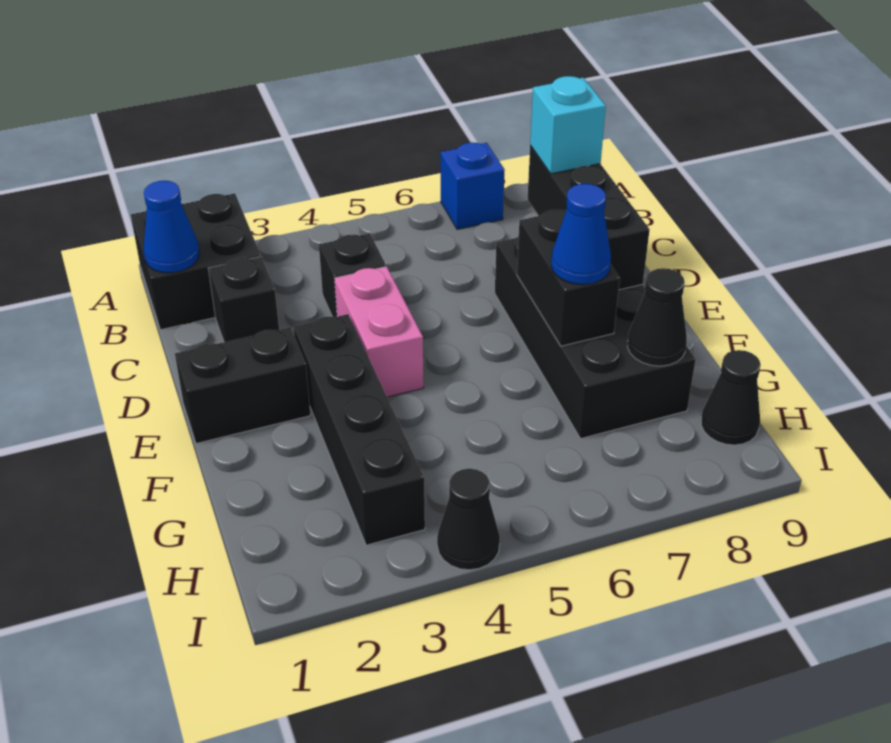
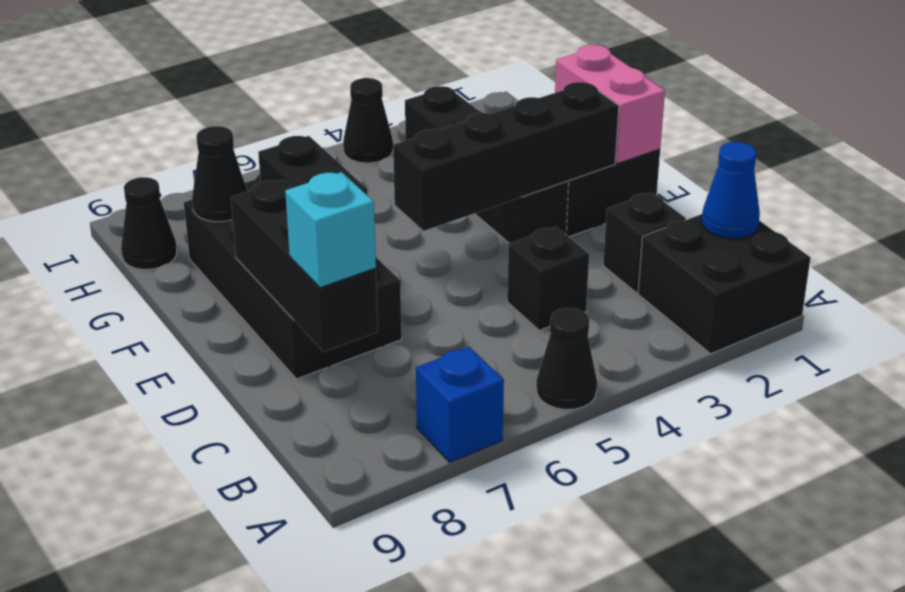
none -> black 1x1 cone [536,308,597,410]
pink 1x2 brick [335,266,424,397] -> pink 1x2 brick moved to [555,45,665,164]
none -> black 1x4 brick [393,82,619,231]
blue 1x1 cone [551,184,611,285] -> none

